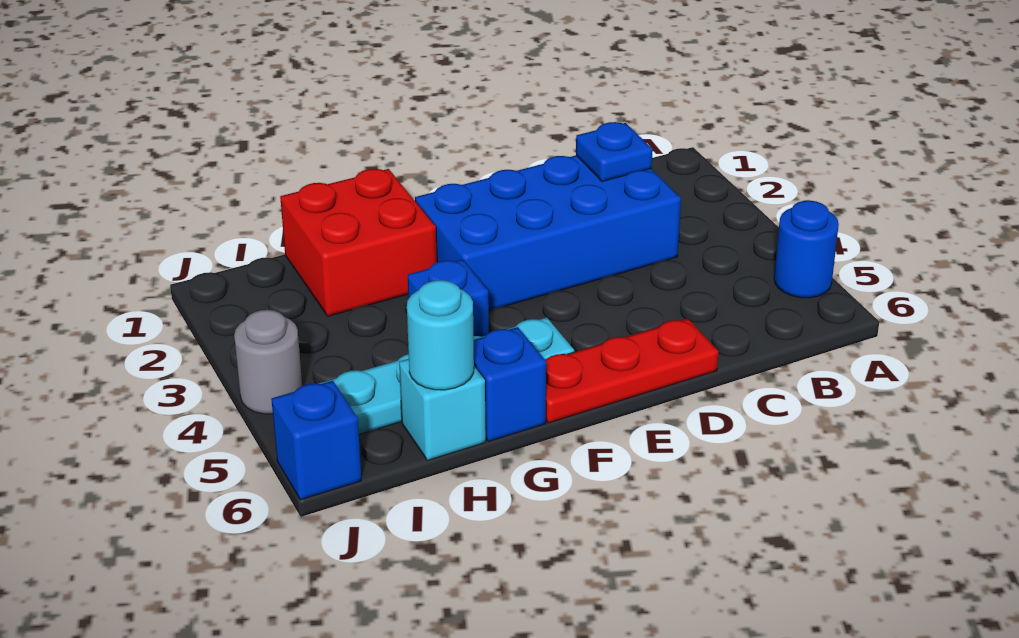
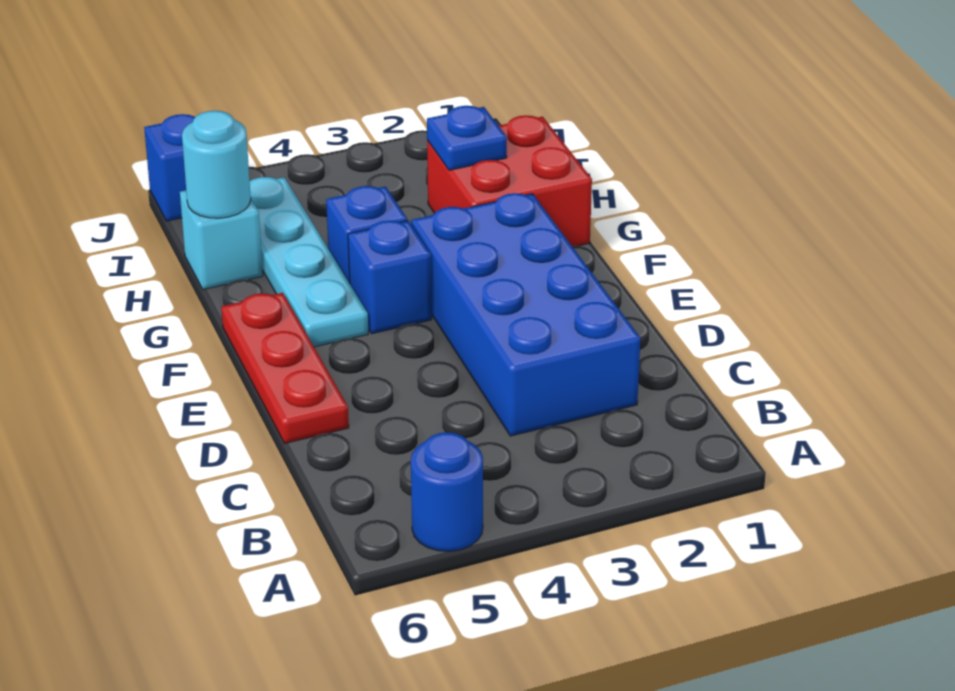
blue 1x1 plate [576,122,653,182] -> blue 1x1 plate moved to [427,106,507,170]
blue 1x1 brick [474,327,546,441] -> blue 1x1 brick moved to [348,220,432,334]
grey 1x1 round brick [234,310,302,414] -> none

